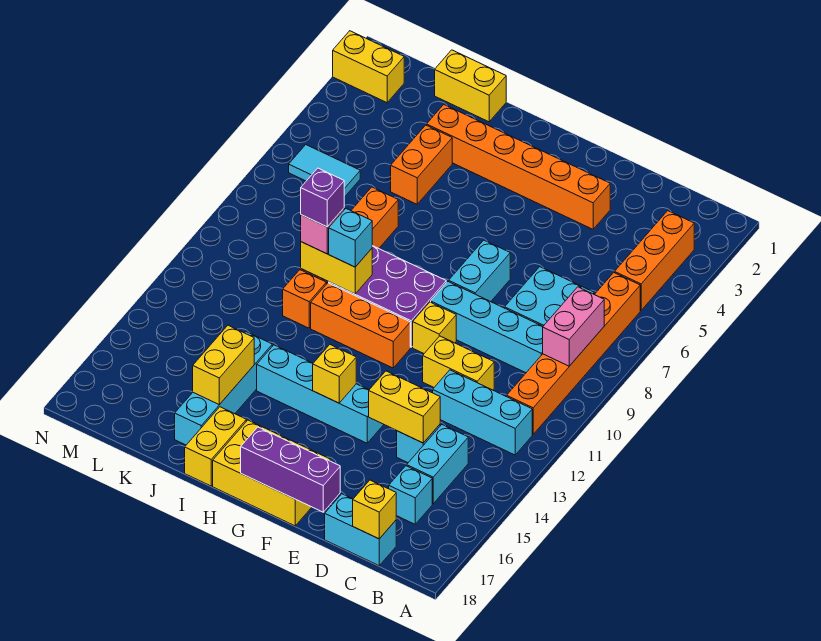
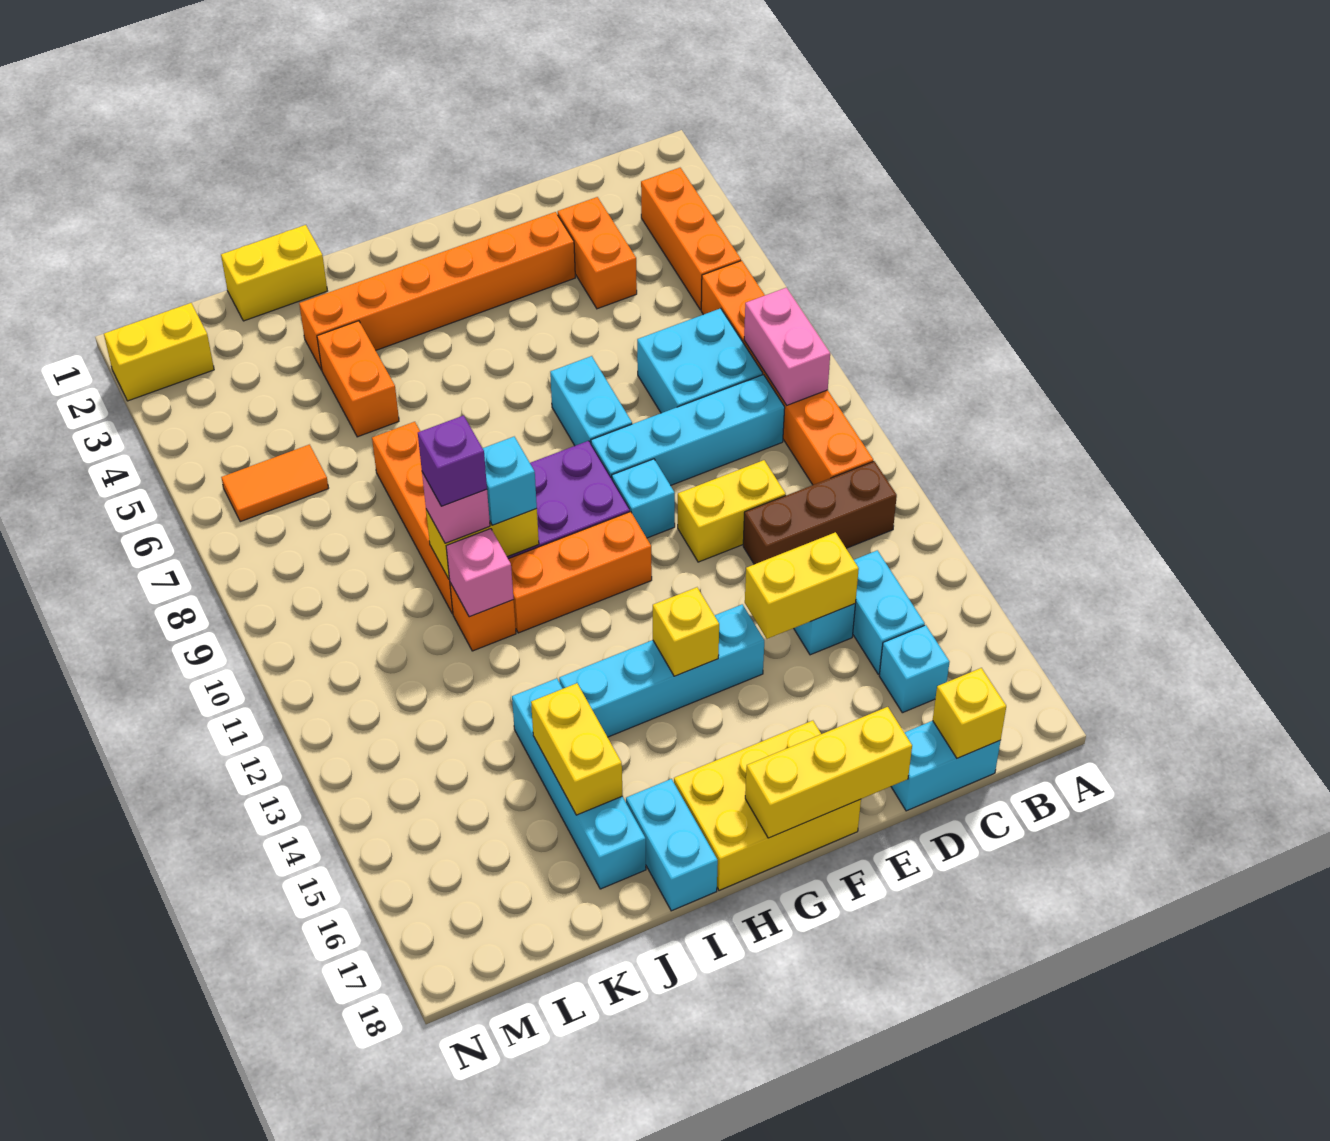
cyan 1x3 brick [433,370,532,455] -> brown 1x3 brick [743,461,897,564]
none -> orange 1x2 brick [558,197,637,309]
purple 1x3 brick [241,427,340,512] -> yellow 1x3 brick [745,707,912,838]
yellow 1x1 brick [413,302,456,353] -> cyan 1x1 brick [612,459,675,538]
yellow 1x2 brick [185,407,246,486] -> cyan 1x2 brick [626,779,718,911]
none -> pink 1x1 brick [446,529,514,617]
cyan 1x2 tile [289,145,360,197] -> orange 1x2 tile [221,445,329,522]

